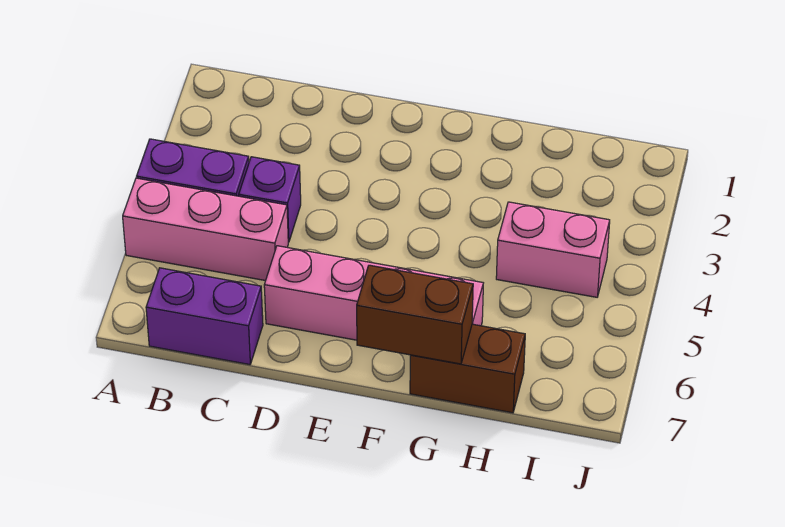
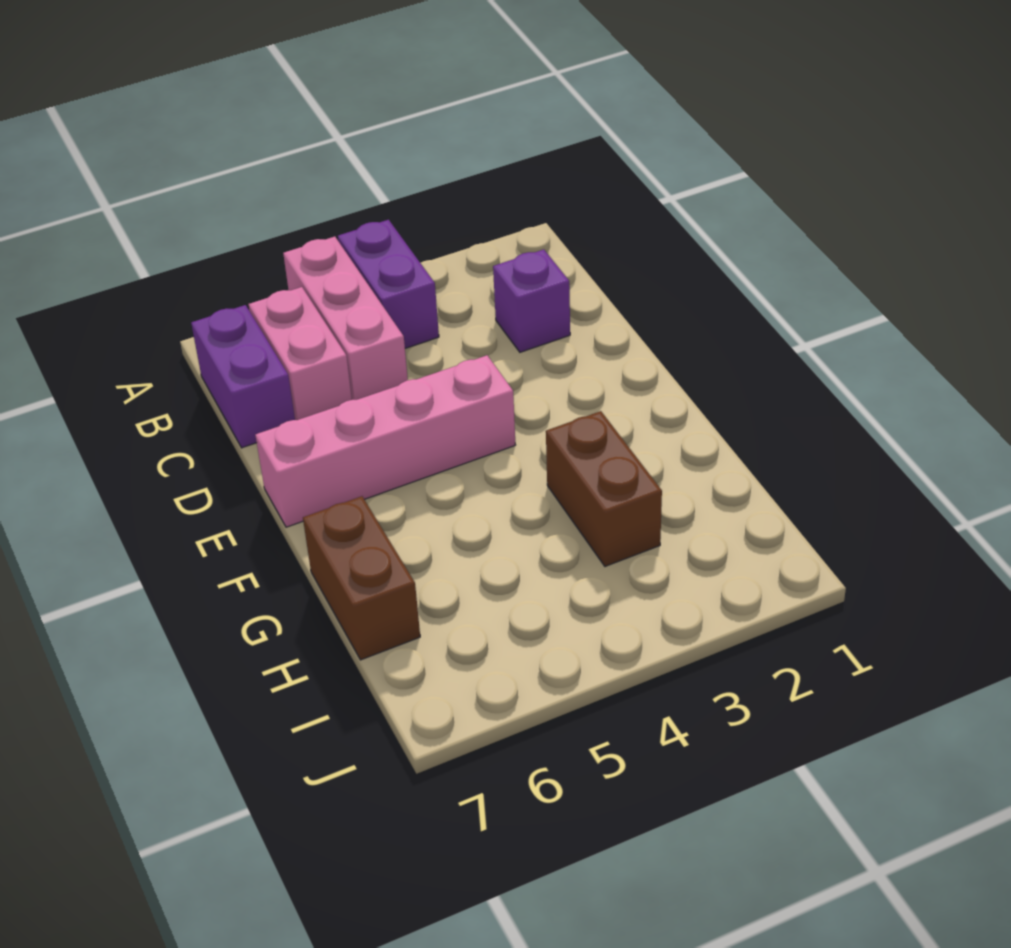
purple 1x1 brick [239,157,301,242] -> purple 1x1 brick moved to [493,249,570,352]
pink 1x4 brick [264,246,483,340] -> pink 1x4 brick turned to [255,355,515,527]
brown 1x2 brick [357,265,473,364] -> brown 1x2 brick moved to [546,411,662,566]
pink 1x2 brick [496,202,610,297] -> pink 1x2 brick moved to [249,287,352,420]

